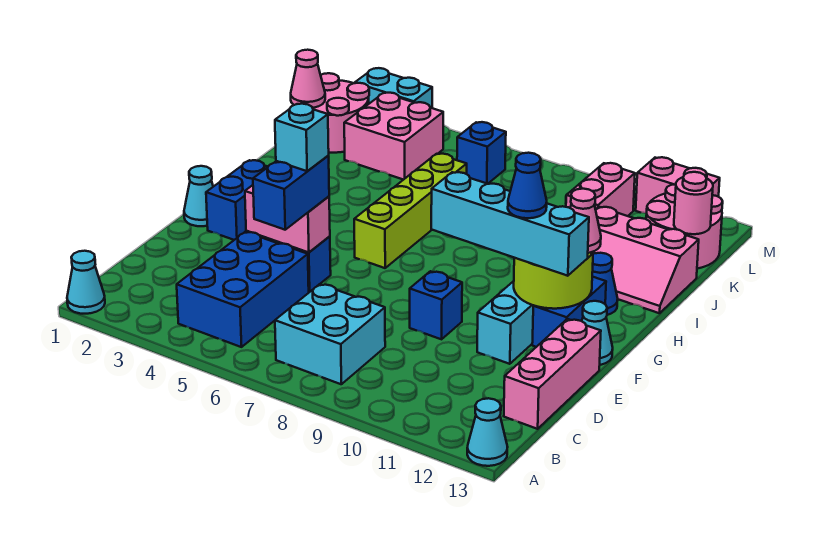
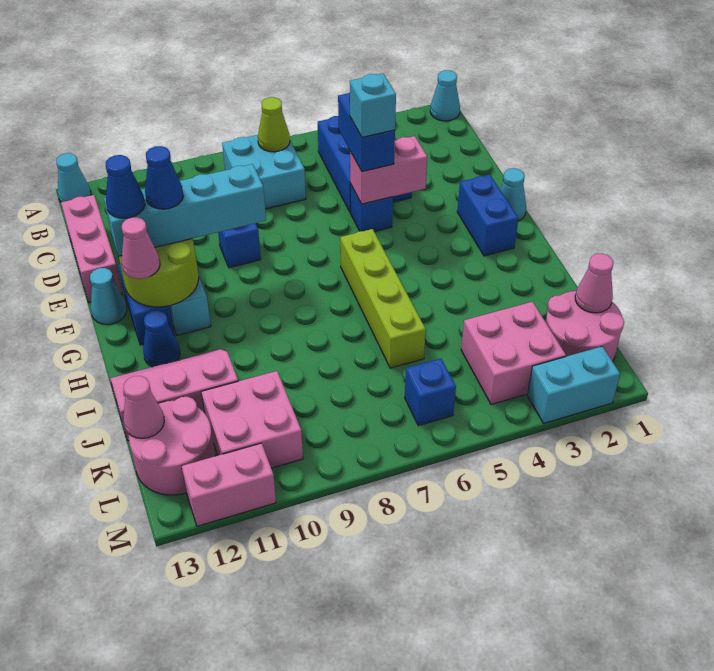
none -> lime 1x1 cone [258,97,290,152]
none -> blue 1x1 cone [106,155,145,218]
pink 1x2 brick [566,163,635,216] -> pink 2x2 brick [201,371,303,468]
pink 1x1 round brick [674,172,713,234] -> pink 1x1 cone [123,376,164,438]

